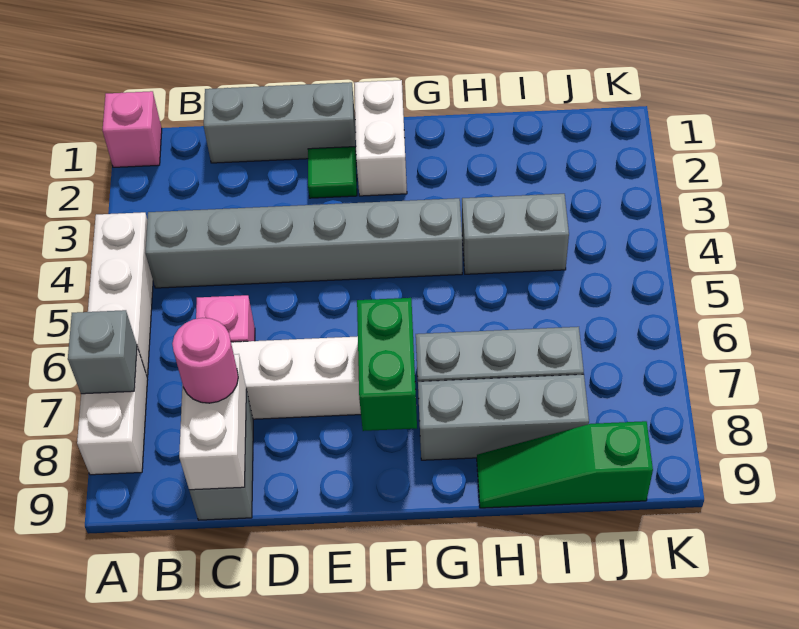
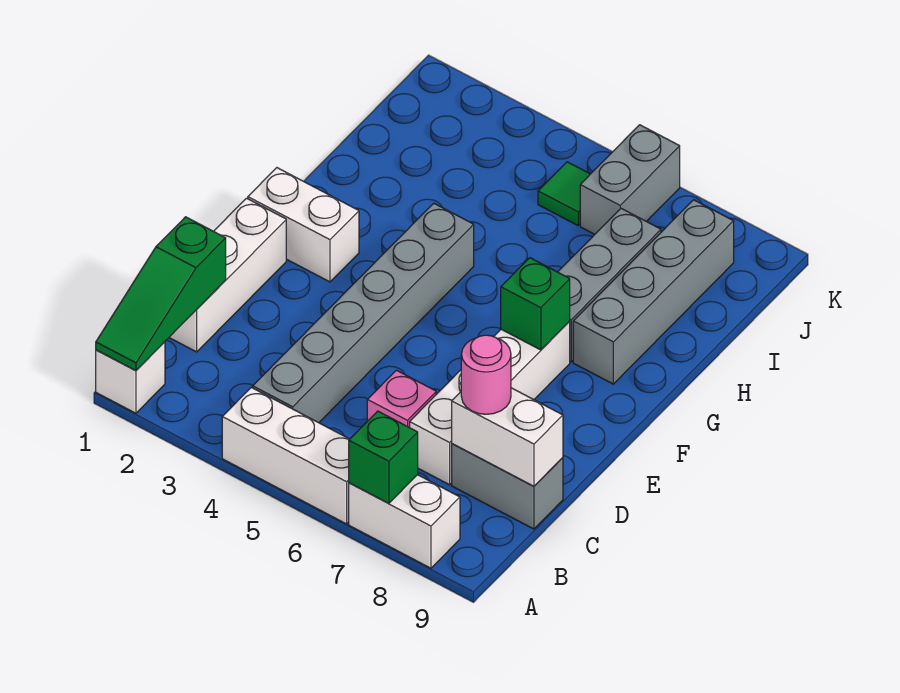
pink 1x1 brick [103,91,162,167] -> white 1x1 brick [96,342,165,413]
grey 1x1 brick [68,310,137,394] -> green 1x1 brick [349,411,418,503]
grey 1x3 brick [204,82,356,163] -> white 1x3 brick [169,198,286,352]
green 1x1 tile [308,147,357,198] -> green 1x1 tile moved to [538,162,590,225]
green 1x2 brick [357,298,417,431] -> green 1x1 brick [501,258,570,350]
grey 1x3 brick [418,374,589,460] -> grey 1x4 brick [573,200,734,384]
grey 1x2 brick [462,194,569,274] -> grey 1x2 brick moved to [580,125,680,234]
green 1x3 slope [477,421,653,508] -> green 1x3 slope moved to [96,217,226,371]

